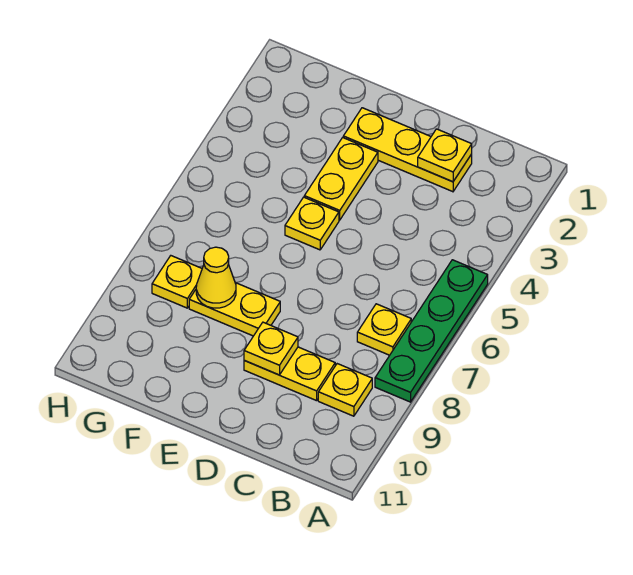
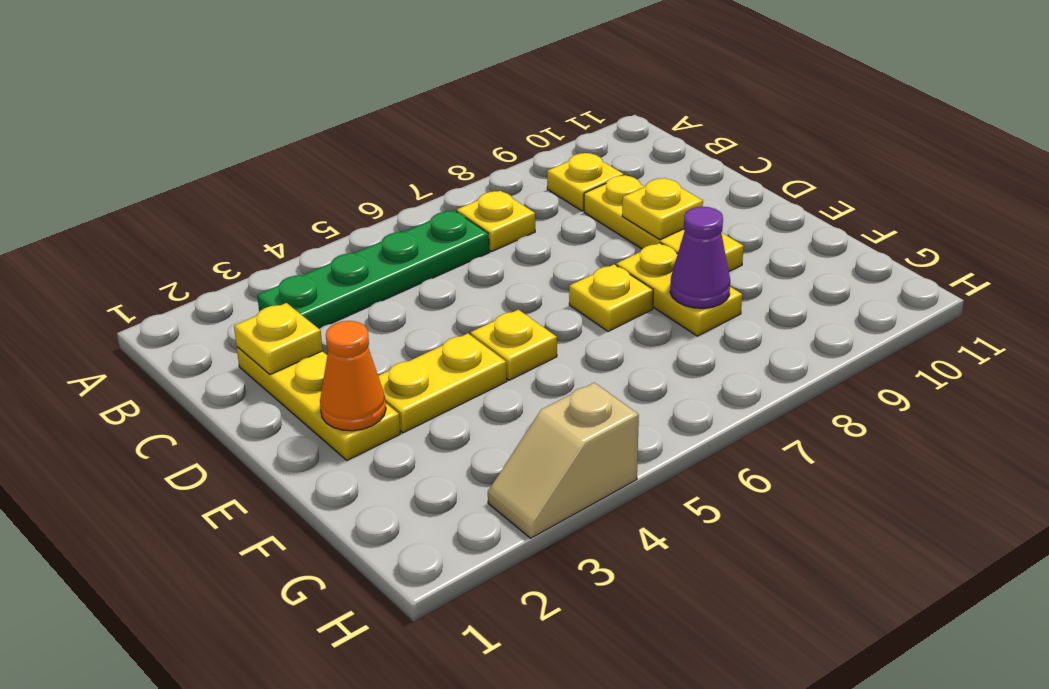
green 1x4 plate [375,260,488,402] -> green 1x4 plate moved to [257,210,489,329]
yellow 1x2 plate [244,347,335,401] -> yellow 1x3 plate [584,175,743,271]
none -> orange 1x1 cone [320,321,386,431]
yellow 1x1 cone [196,247,236,308] -> purple 1x1 cone [670,207,730,308]
yellow 1x1 plate [152,256,202,308] -> yellow 1x1 plate moved to [569,264,653,331]
none -> tan 1x2 slope [488,383,639,538]

